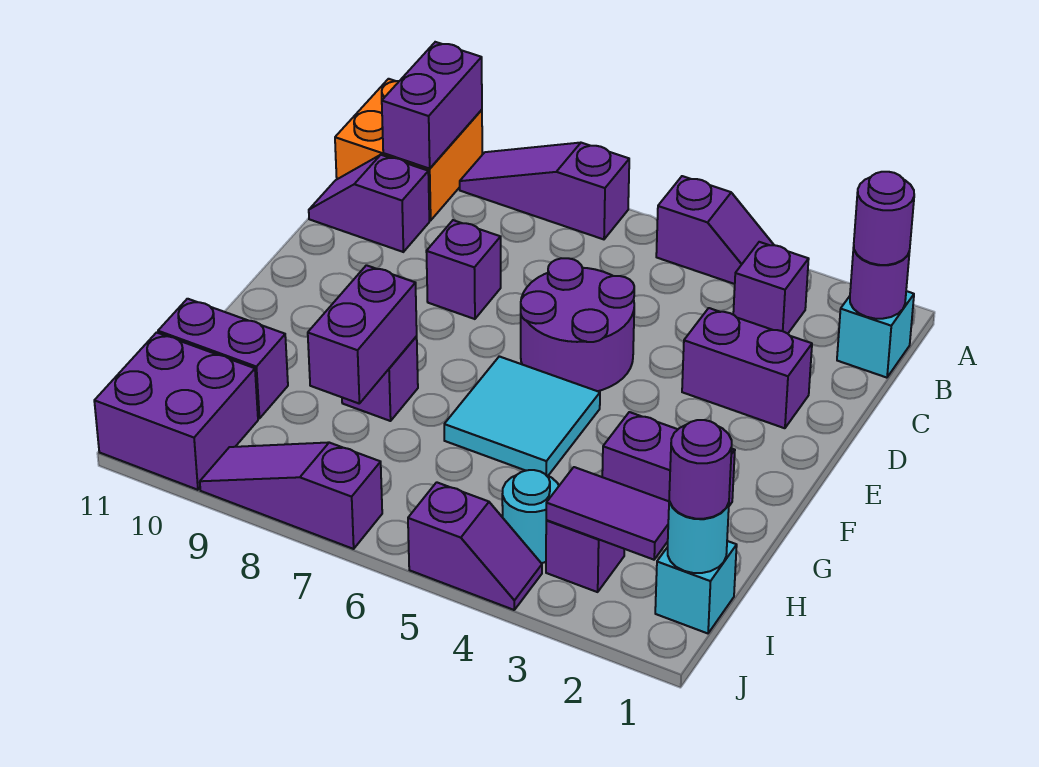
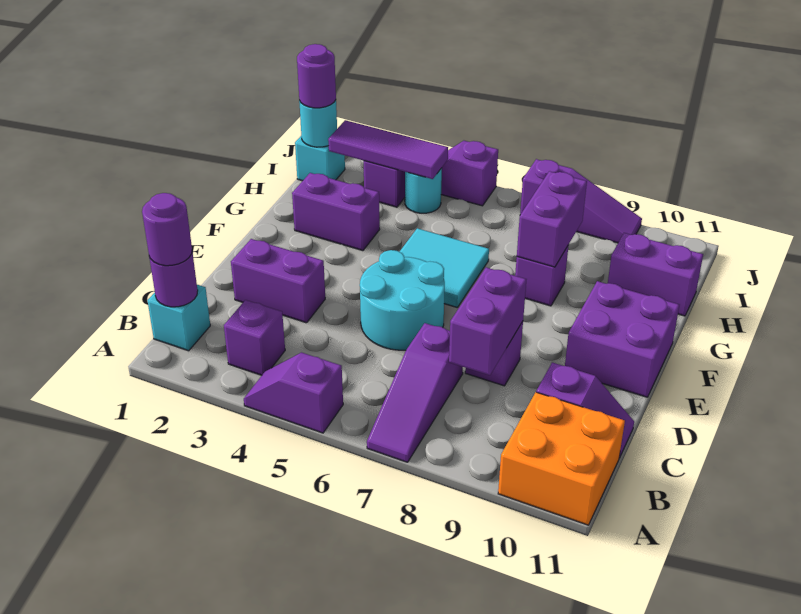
purple 1x3 slope [460,143,629,239] -> purple 1x3 slope turned to [367,323,463,462]
purple 1x2 brick [382,42,482,169] -> purple 1x2 brick moved to [449,267,526,375]
purple 2x2 round brick [521,258,634,391] -> cyan 2x2 round brick [360,250,445,350]
purple 1x2 tile [546,467,669,560] -> purple 1x3 tile [328,120,448,179]
purple 2x2 brick [94,332,258,490] -> purple 2x2 brick moved to [565,281,679,397]

